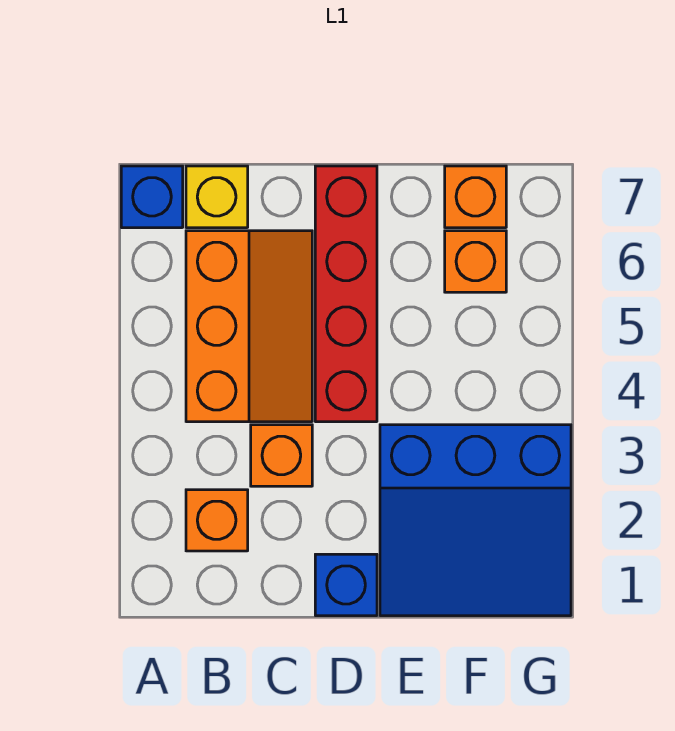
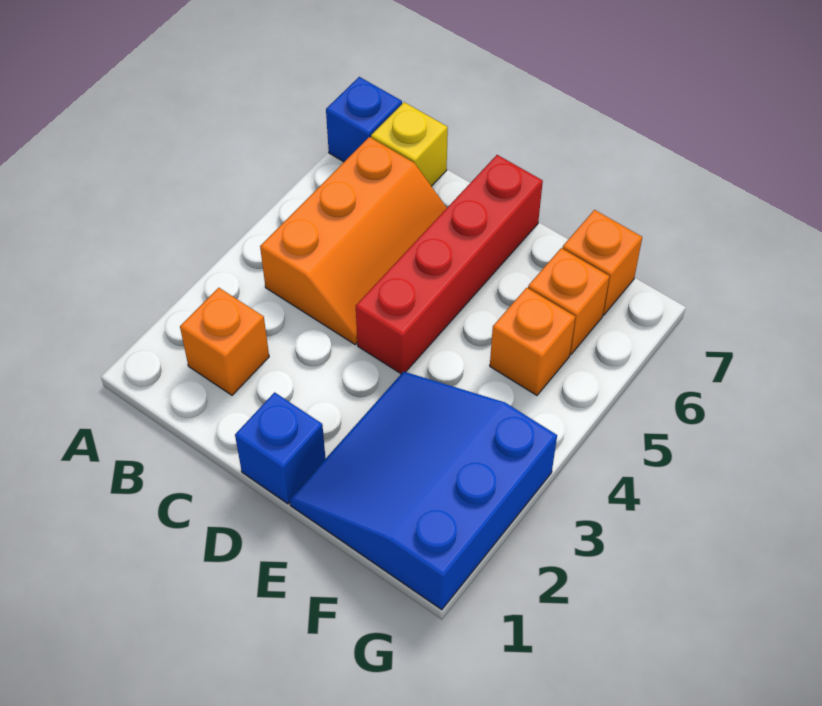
orange 1x1 brick [251,425,312,486] -> orange 1x1 brick moved to [490,288,575,395]
blue 3x3 slope [380,425,571,616] -> blue 3x3 slope turned to [290,371,557,610]

